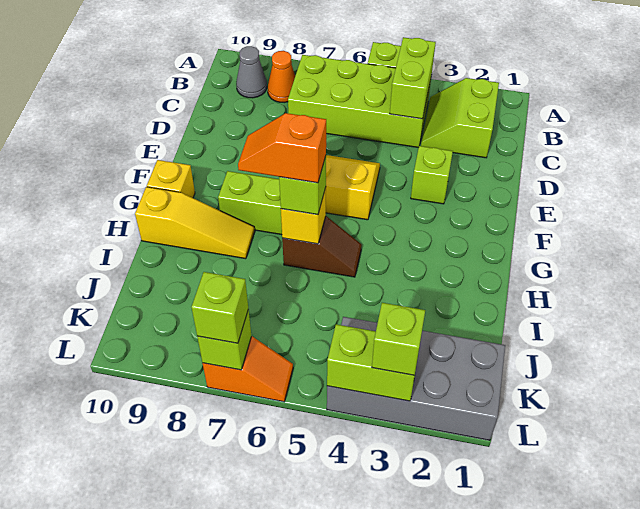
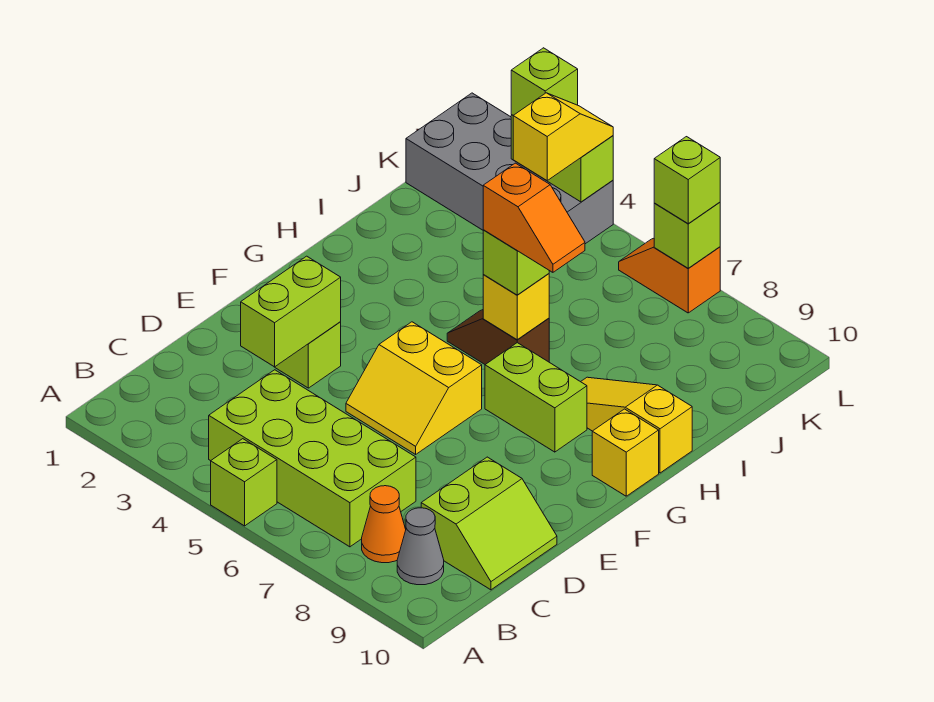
lime 2x2 slope [421,78,499,158] -> lime 2x2 slope moved to [421,457,557,590]
lime 1x2 brick [390,37,436,119] -> lime 1x2 brick moved to [241,256,341,367]
none -> yellow 1x2 slope [513,93,613,181]

